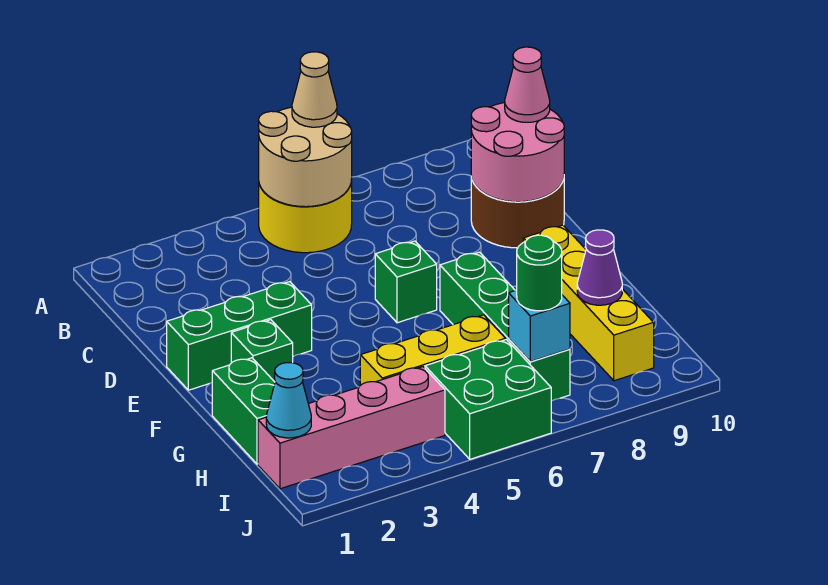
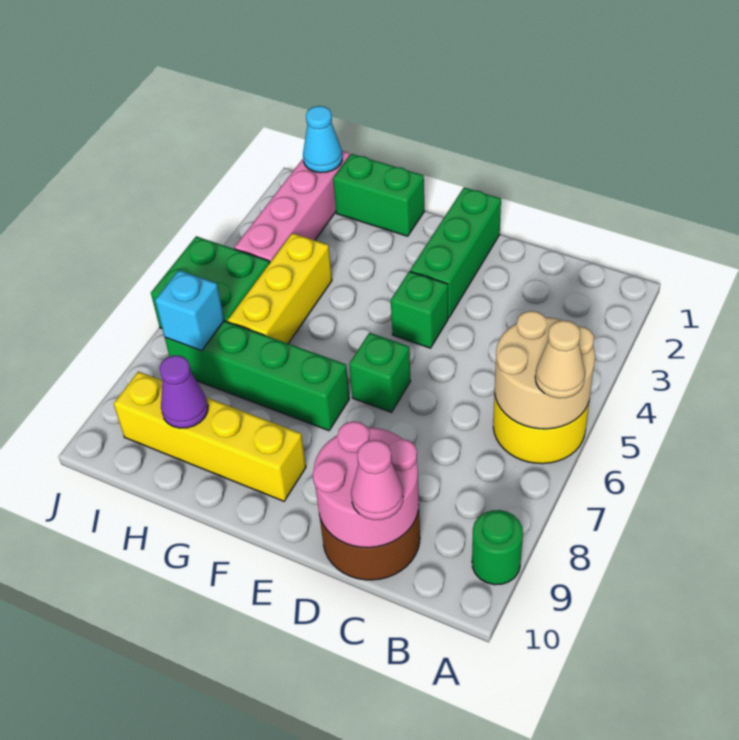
green 1x1 brick [231,320,293,382] -> green 1x1 brick moved to [391,271,448,348]
green 1x1 round brick [517,235,562,311] -> green 1x1 round brick moved to [472,510,523,585]

